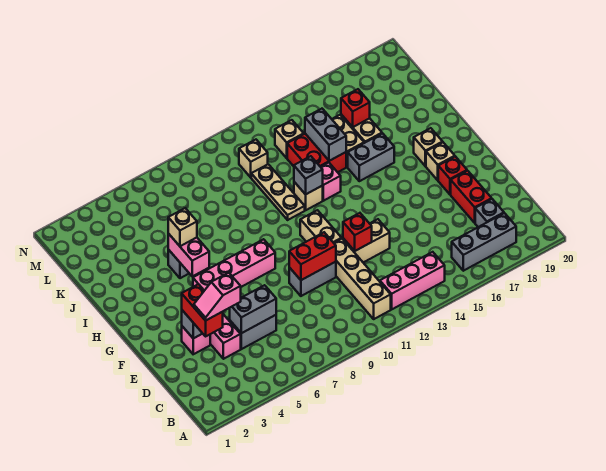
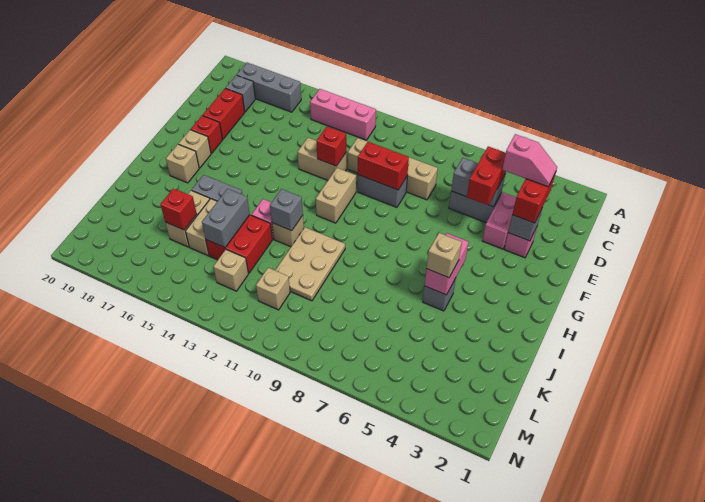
tan 1x4 brick [334,239,391,319] -> tan 1x4 brick turned to [348,138,438,200]
none -> red 1x2 brick [467,146,506,205]
pink 1x4 brick [193,239,275,291] -> none
tan 1x3 plate [251,164,305,220] -> tan 2x3 plate [275,227,345,301]

